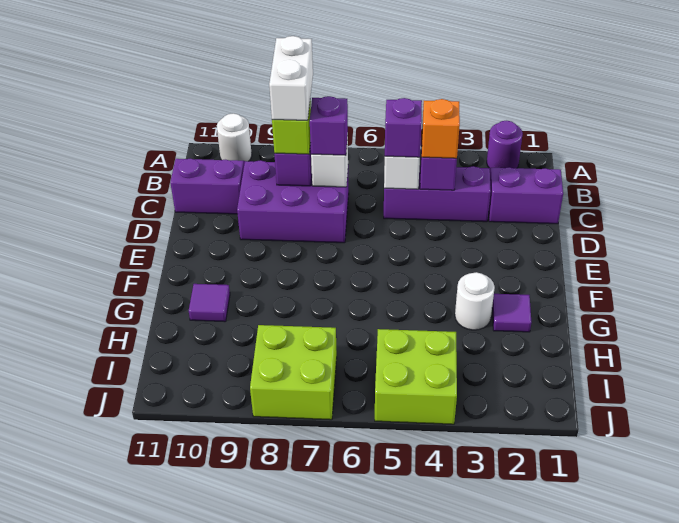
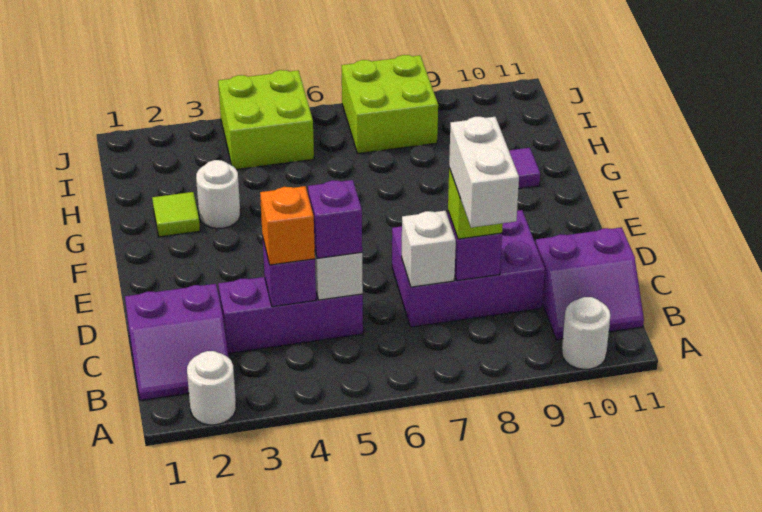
purple 1x1 round brick [487,121,523,168] -> white 1x1 round brick [187,351,236,425]
purple 1x1 brick [310,96,348,155] -> none
purple 1x1 tile [492,294,531,332] -> lime 1x1 tile [152,192,200,237]

